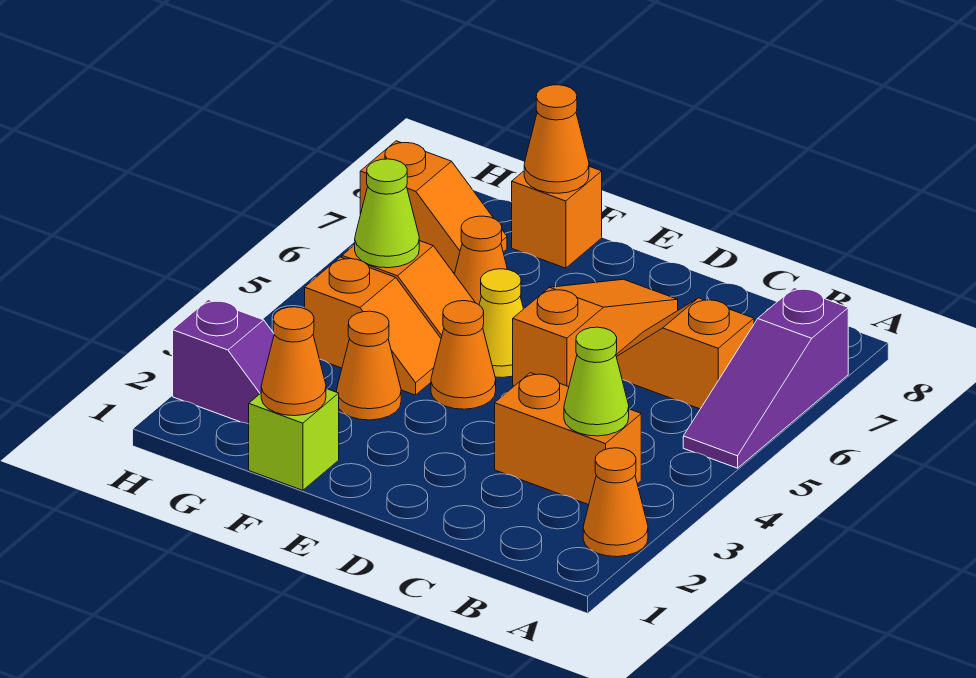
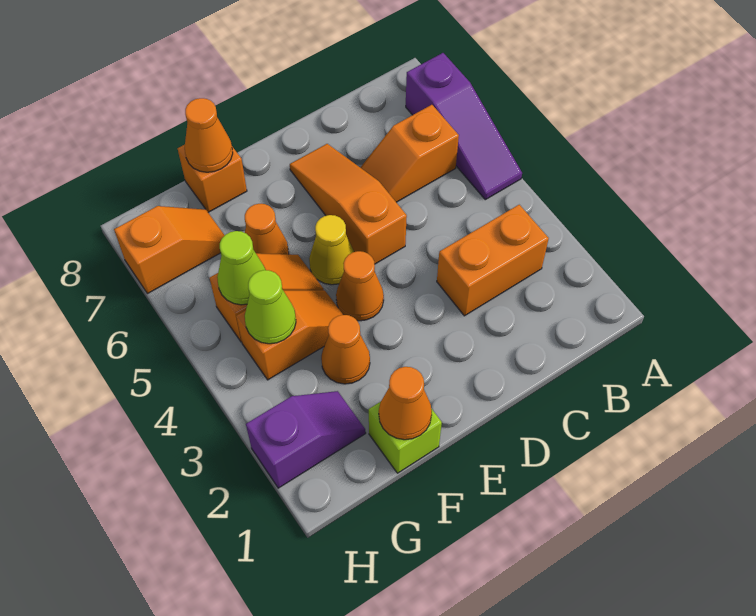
orange 1x1 cone [583,448,648,557] -> none
lime 1x1 cone [564,327,629,436] -> lime 1x1 cone moved to [245,270,296,344]

